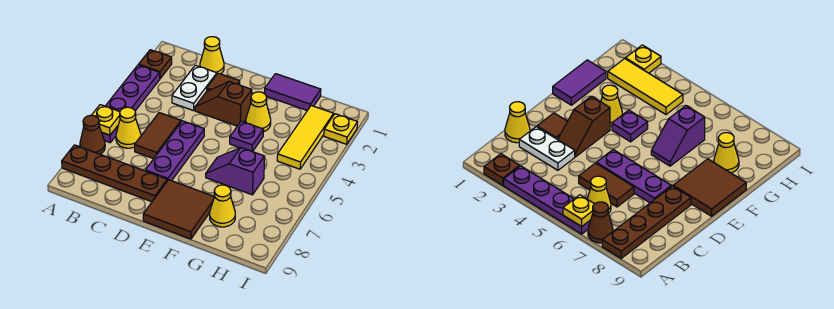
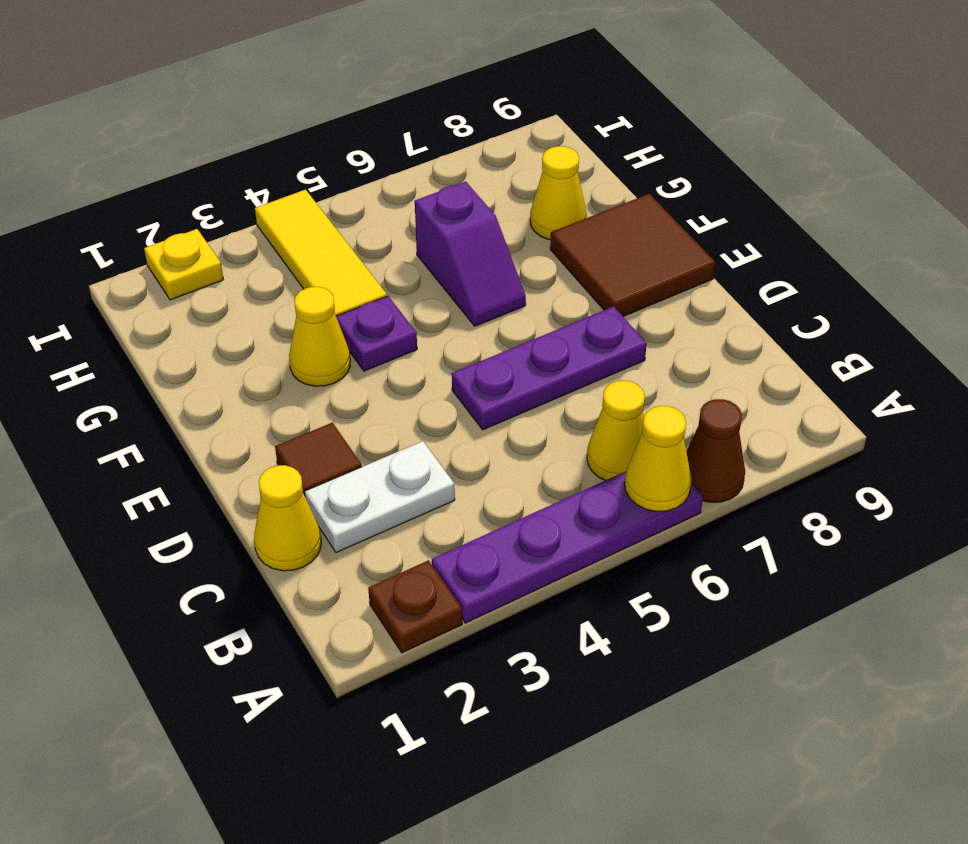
yellow 1x1 plate [92,105,120,135] -> yellow 1x1 cone [625,406,691,512]
brown 1x4 plate [62,145,167,202] -> none
brown 1x2 tile [135,113,181,159] -> none
brown 1x2 slope [195,82,252,126] -> none
purple 1x2 tile [264,74,321,110] -> none
yellow 1x3 tile [277,106,334,169] -> yellow 1x3 tile turned to [255,190,387,316]

